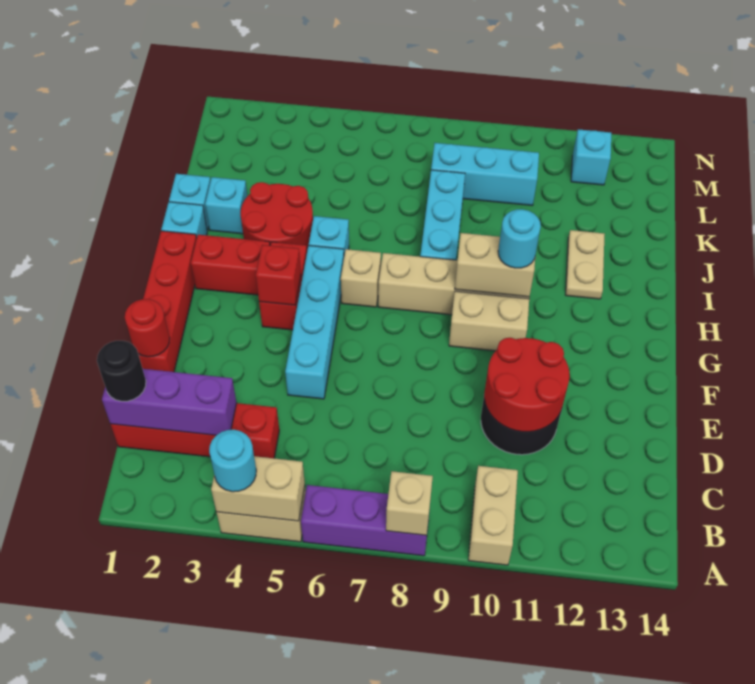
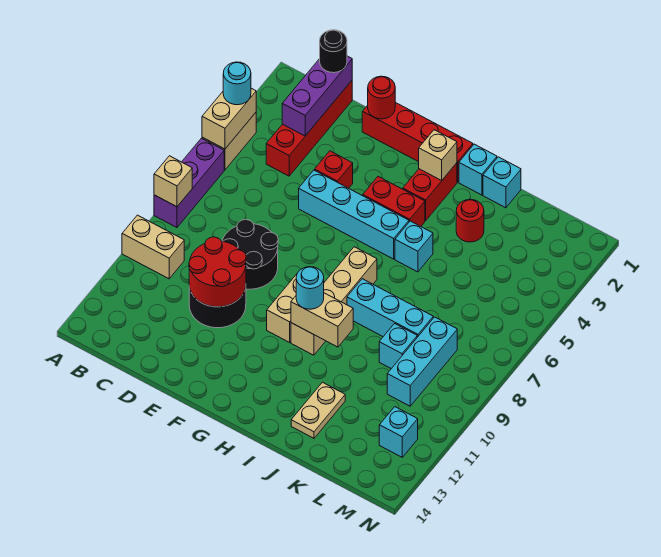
none -> black 2x2 round brick [222,220,278,289]
red 1x1 brick [256,245,301,305] -> red 1x1 brick moved to [315,151,353,188]
tan 1x1 brick [341,249,381,307] -> tan 1x1 brick moved to [419,130,457,180]
tan 1x2 brick [455,233,535,297] -> tan 1x2 brick turned to [291,293,353,347]
red 2x2 round brick [241,182,313,250] -> red 1x1 round brick [456,199,484,242]
tan 1x2 plate [566,230,605,299] -> tan 1x2 plate turned to [291,382,345,438]
cyan 1x1 brick [205,177,247,234] -> cyan 1x1 brick moved to [379,324,417,369]

